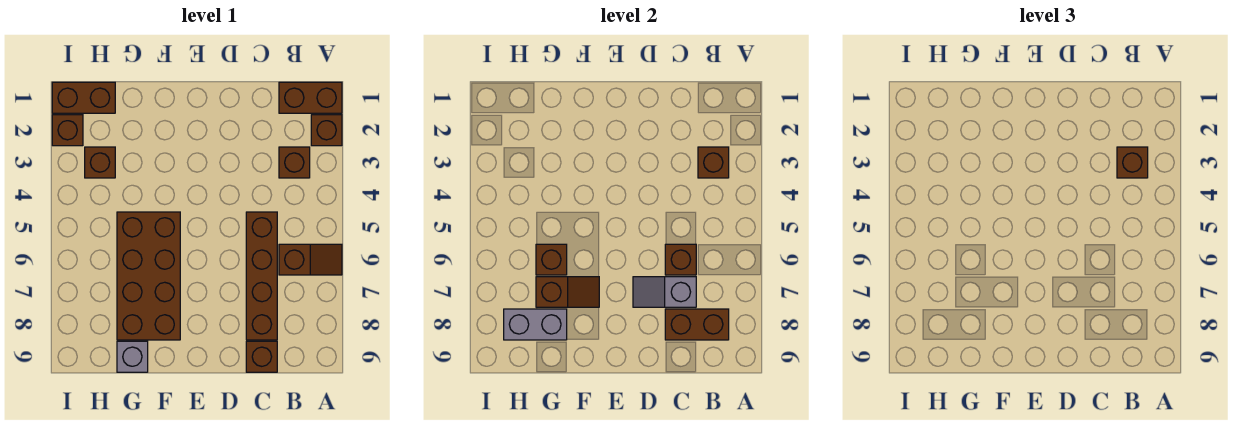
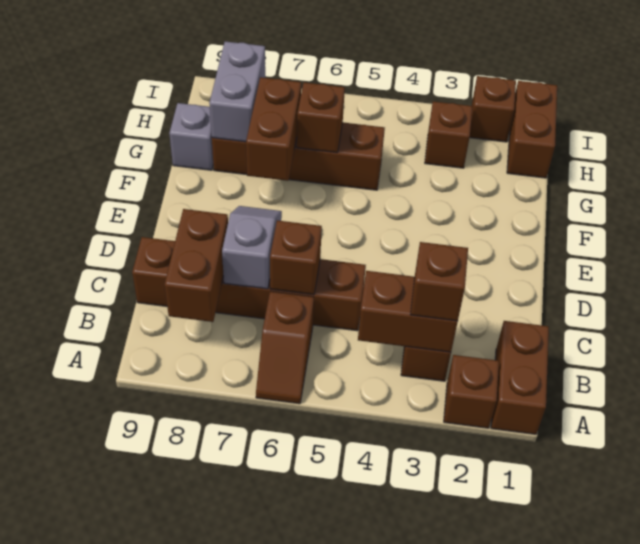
brown 1x1 brick [698,147,729,178] -> brown 1x2 brick [358,271,458,352]
brown 2x4 brick [117,212,180,340] -> brown 1x4 brick [212,123,385,190]
brown 1x2 slope [536,277,599,307] -> brown 1x2 brick [246,77,301,181]

